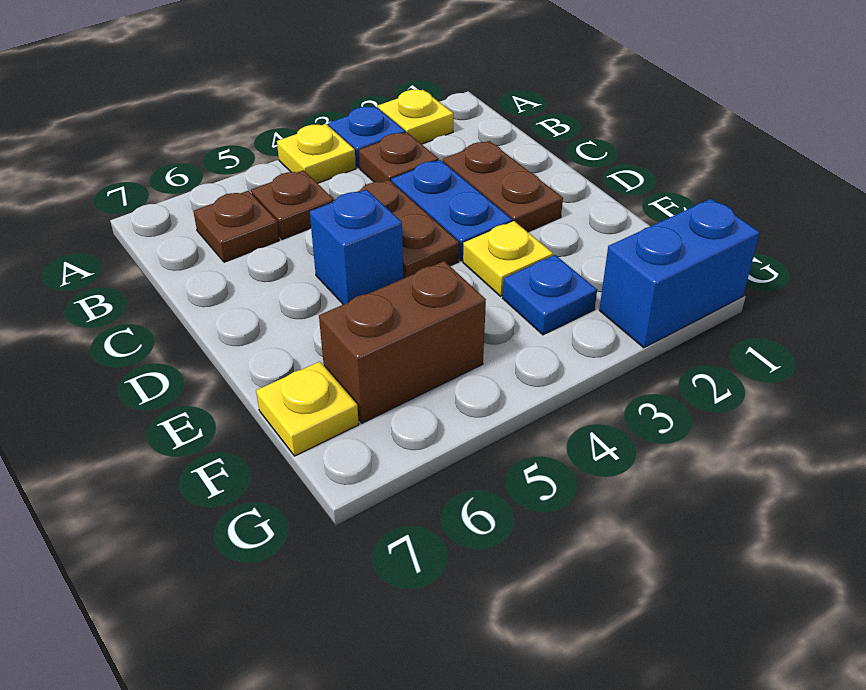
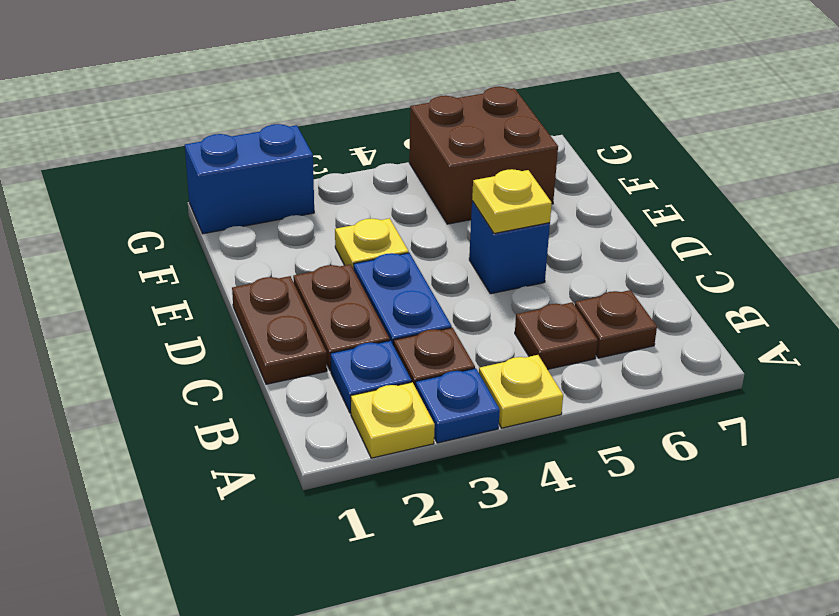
brown 1x2 plate [358,180,459,278] -> brown 1x2 plate moved to [232,276,327,384]
blue 1x1 plate [503,255,597,335] -> blue 1x1 plate moved to [331,341,412,413]
brown 1x2 brick [319,261,486,423] -> brown 2x2 brick [409,87,558,224]
yellow 1x1 plate [256,362,359,456] -> yellow 1x1 plate moved to [472,169,552,234]

